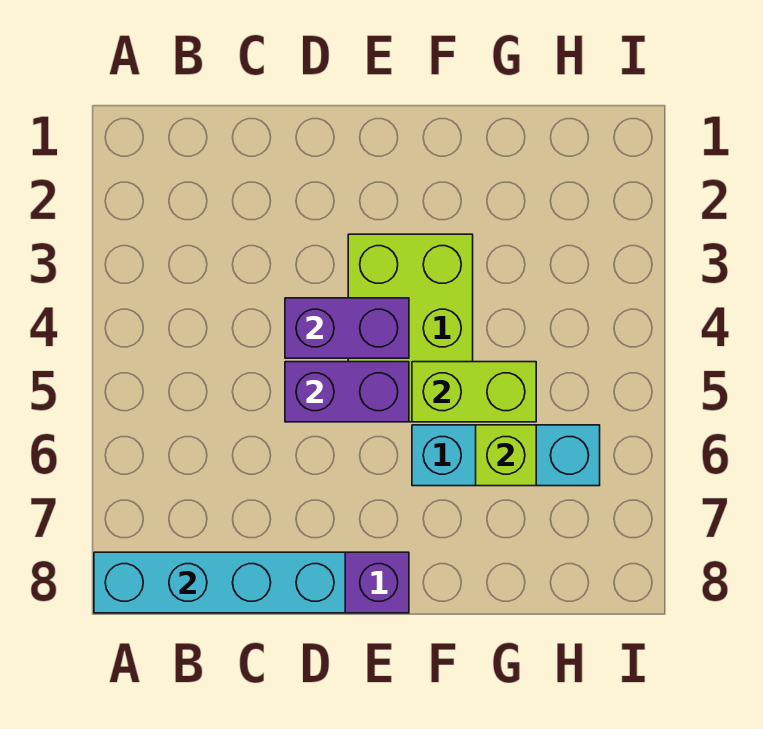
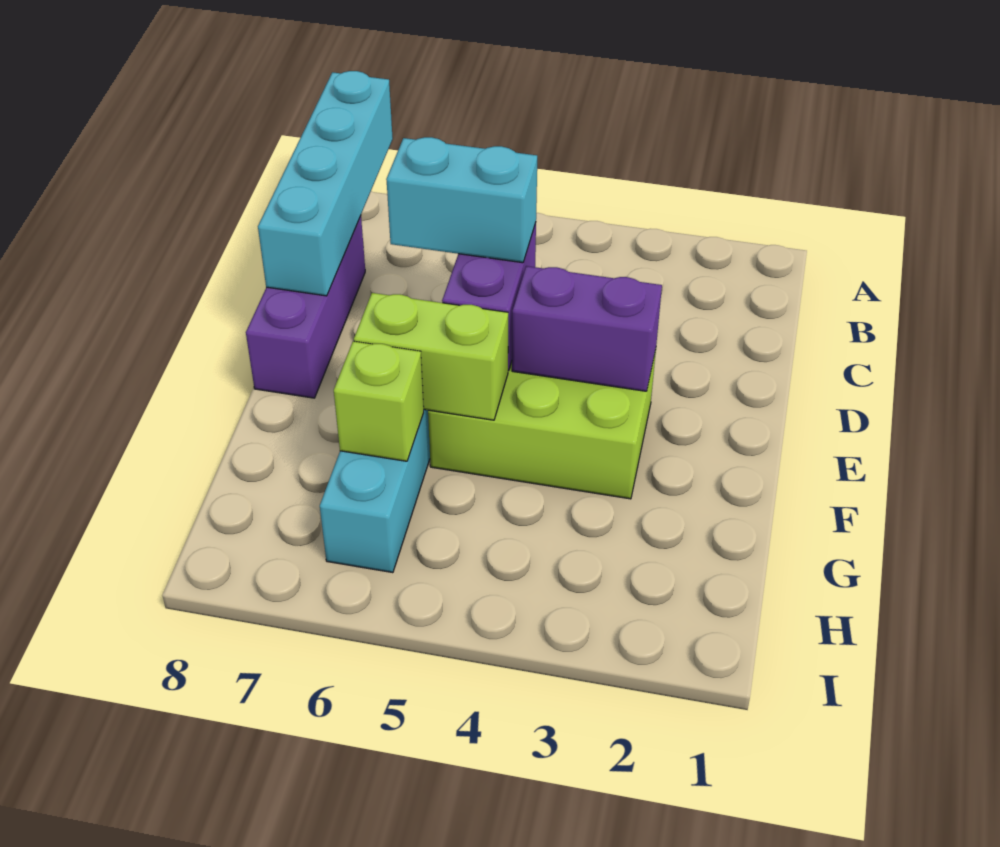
purple 1x2 brick [285,298,409,358] -> purple 1x2 brick turned to [512,266,662,391]
none -> cyan 1x2 brick [386,137,537,263]
lime 1x2 brick [412,362,536,422] -> lime 1x2 brick turned to [354,293,508,420]

